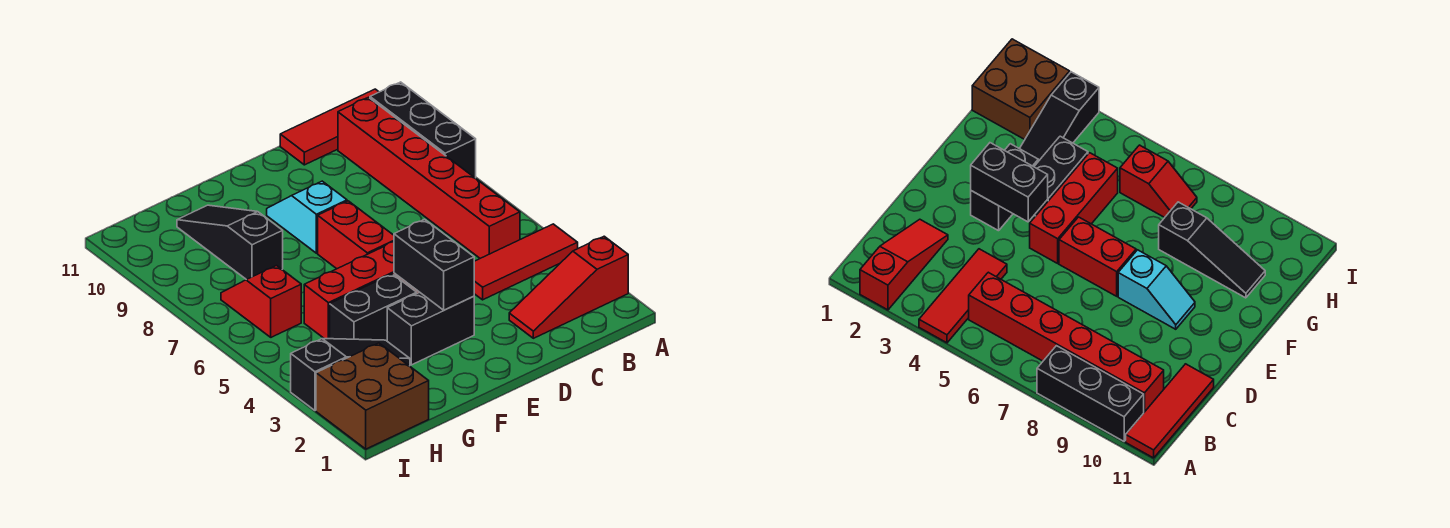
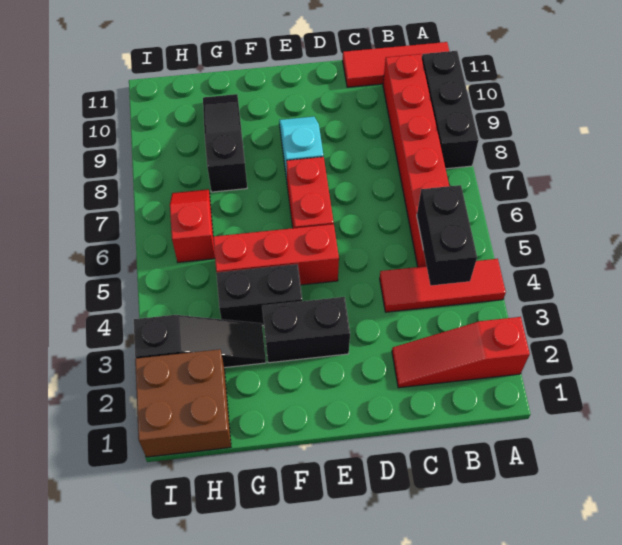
black 1x2 brick [394,219,474,310] -> black 1x2 brick moved to [417,185,477,286]

